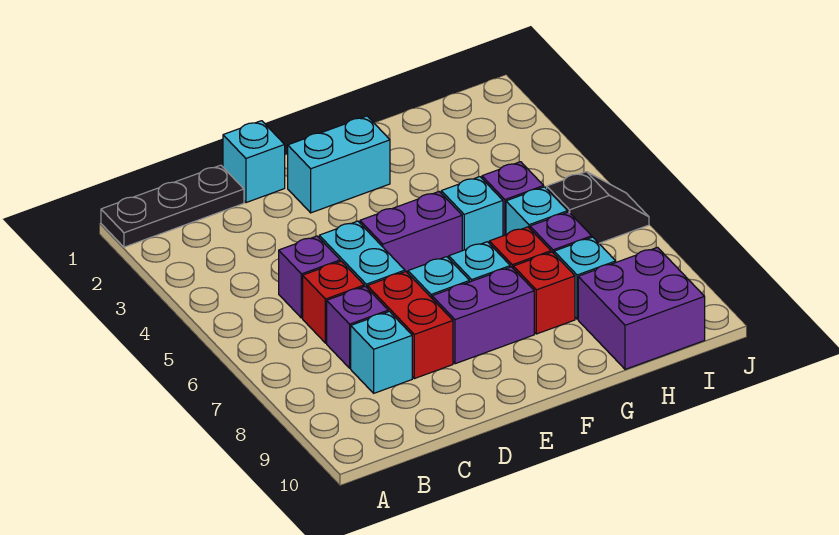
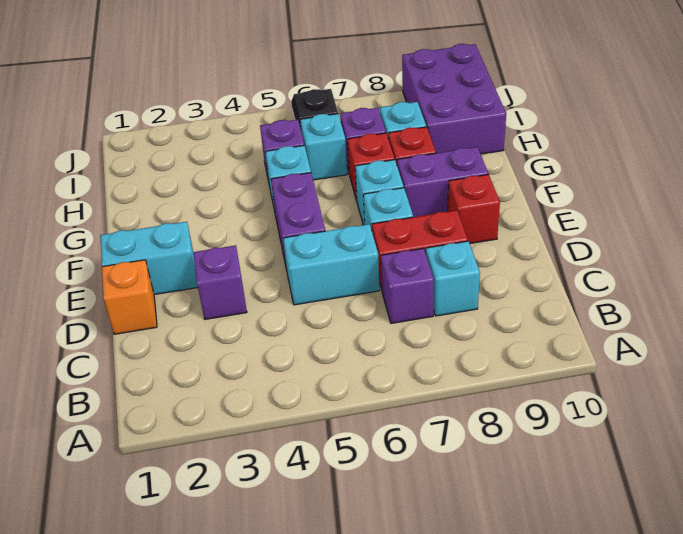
black 1x3 plate [101,165,244,247] -> none
purple 1x1 brick [279,236,340,318] -> purple 1x1 brick moved to [193,245,247,319]
red 1x1 brick [303,261,364,343] -> red 1x1 brick moved to [448,174,500,244]
cyan 1x1 brick [223,121,285,203] -> orange 1x1 brick [102,260,157,334]
cyan 1x2 brick [288,116,390,213] -> cyan 1x2 brick turned to [100,222,198,295]
purple 1x2 brick [432,267,534,364] -> purple 1x2 brick turned to [397,147,488,217]
purple 2x2 brick [578,247,705,369] -> purple 2x3 brick [402,44,506,154]

